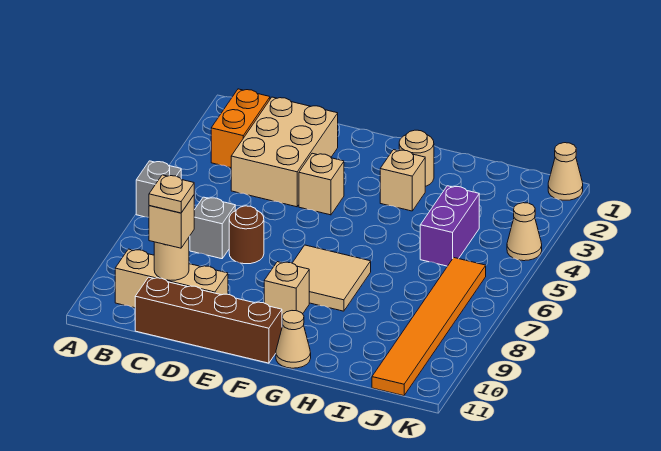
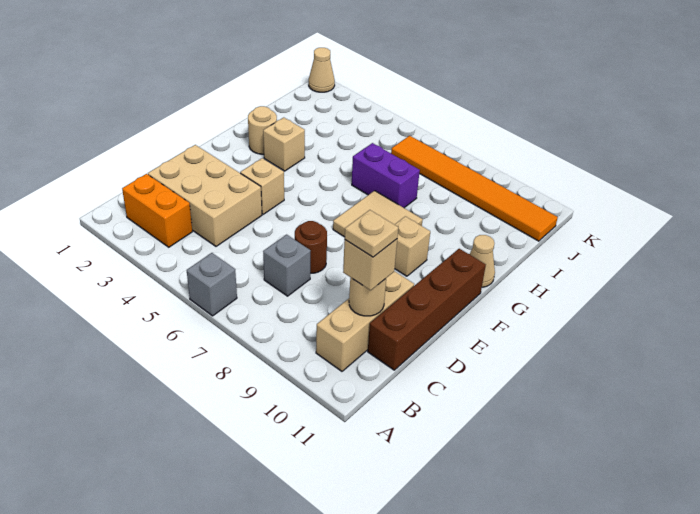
purple 1x2 brick [420,186,479,266] -> purple 1x2 brick moved to [352,143,420,208]
tan 1x1 cone [507,203,542,261] -> none

